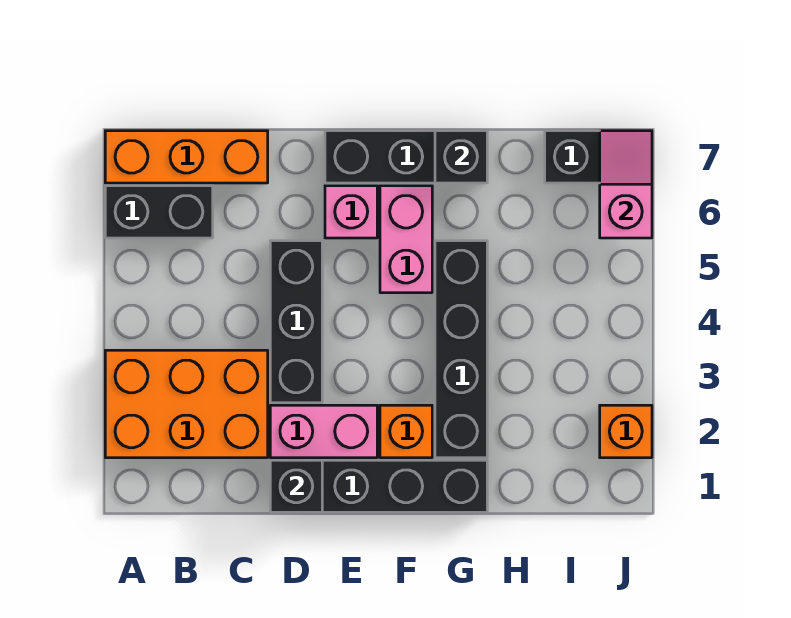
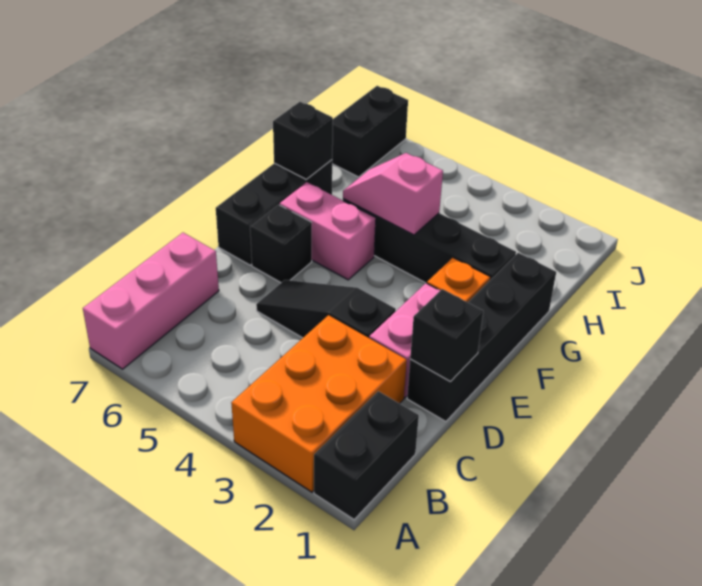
black 1x2 brick [105,186,213,238] -> black 1x2 brick moved to [314,391,419,519]
orange 1x3 brick [105,131,268,183] -> pink 1x3 brick [83,233,219,369]
black 1x3 brick [270,241,322,403] -> black 1x3 slope [256,280,396,338]
pink 1x1 brick [325,186,377,238] -> black 1x1 brick [250,204,312,283]
orange 1x1 brick [600,405,652,458] -> none
pink 1x2 slope [600,131,652,238] -> pink 1x2 slope moved to [343,153,443,235]

